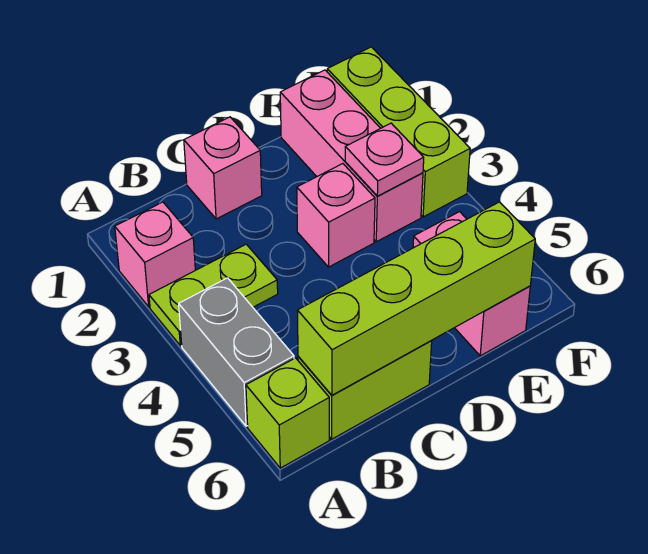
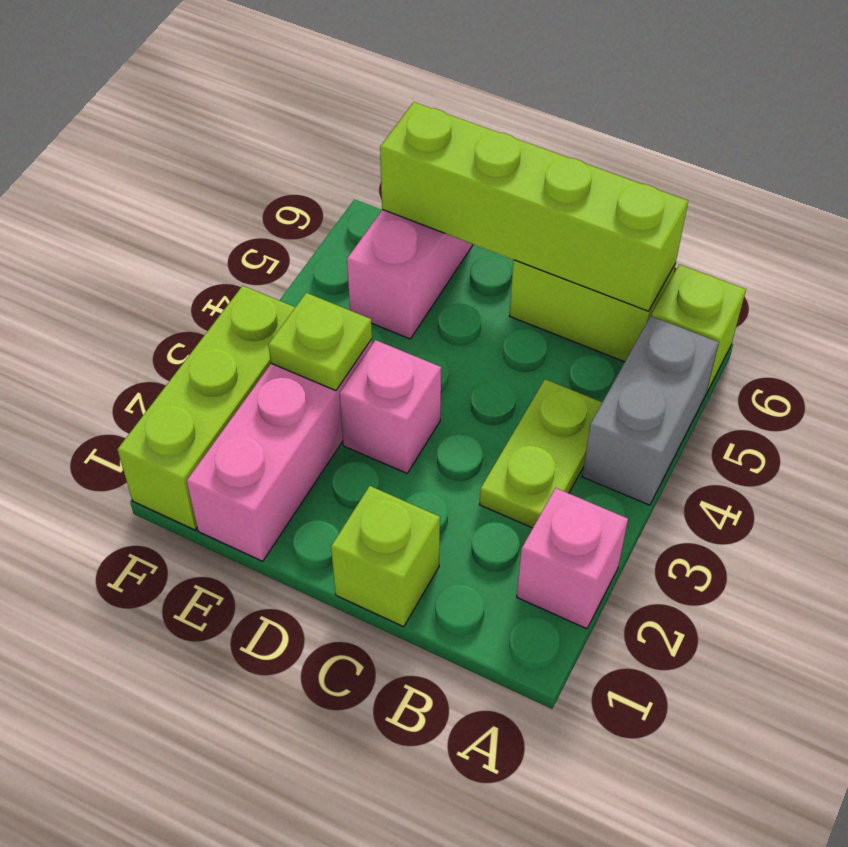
lime 1x2 plate [149,244,278,346] -> lime 1x2 plate turned to [479,379,602,528]
pink 1x1 brick [184,117,262,219] -> lime 1x1 brick [331,486,440,627]
pink 1x1 plate [345,123,424,196] -> lime 1x1 plate [268,293,372,391]

